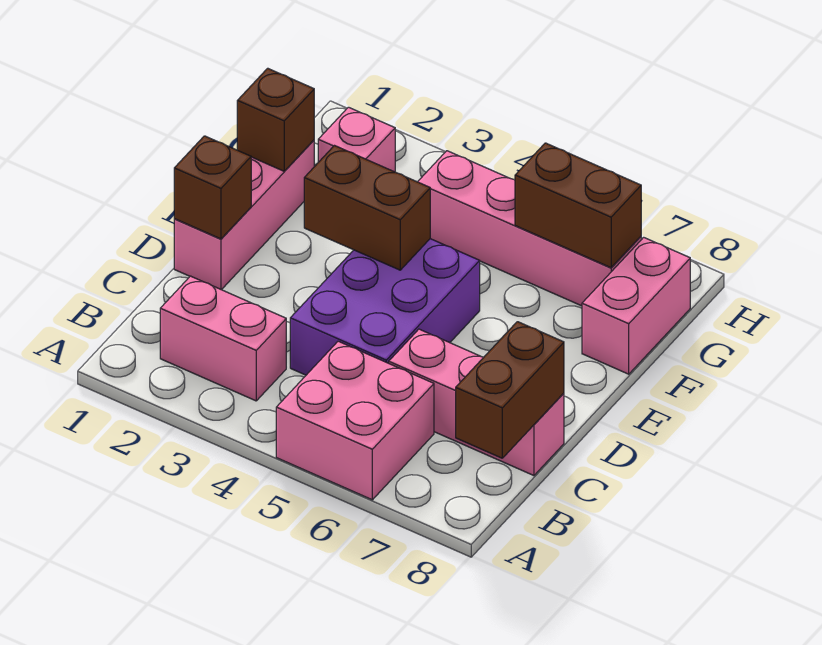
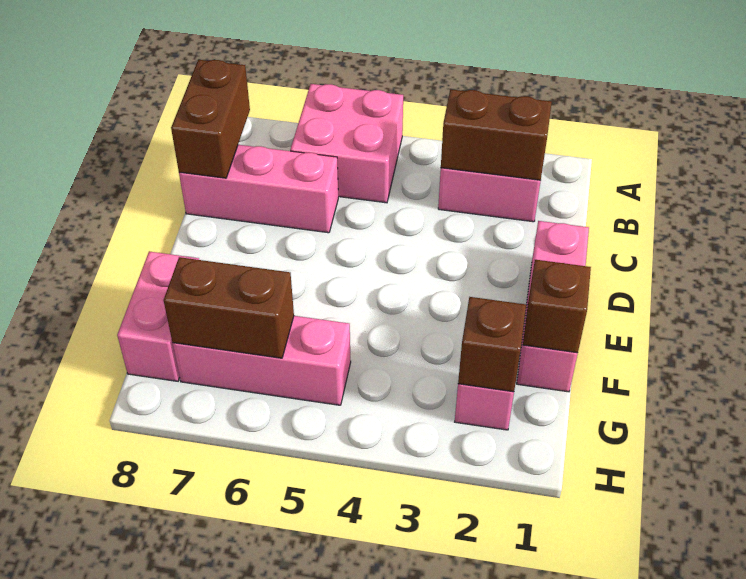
purple 2x3 brick [290,239,480,375] -> none
brown 1x1 brick [174,136,251,239] -> brown 1x1 brick moved to [458,297,526,392]
brown 1x2 brick [304,146,430,270] -> brown 1x2 brick moved to [441,89,552,180]
pink 1x4 brick [418,151,641,306] -> pink 1x3 brick [173,316,351,405]

